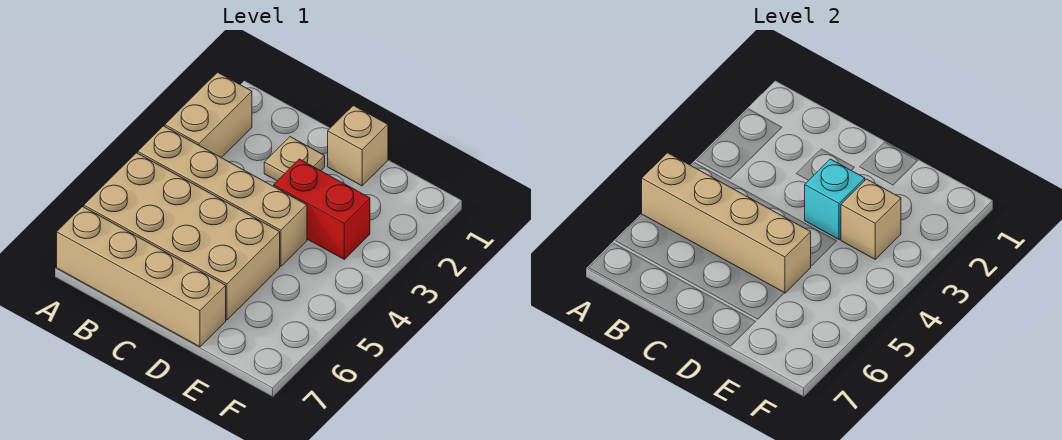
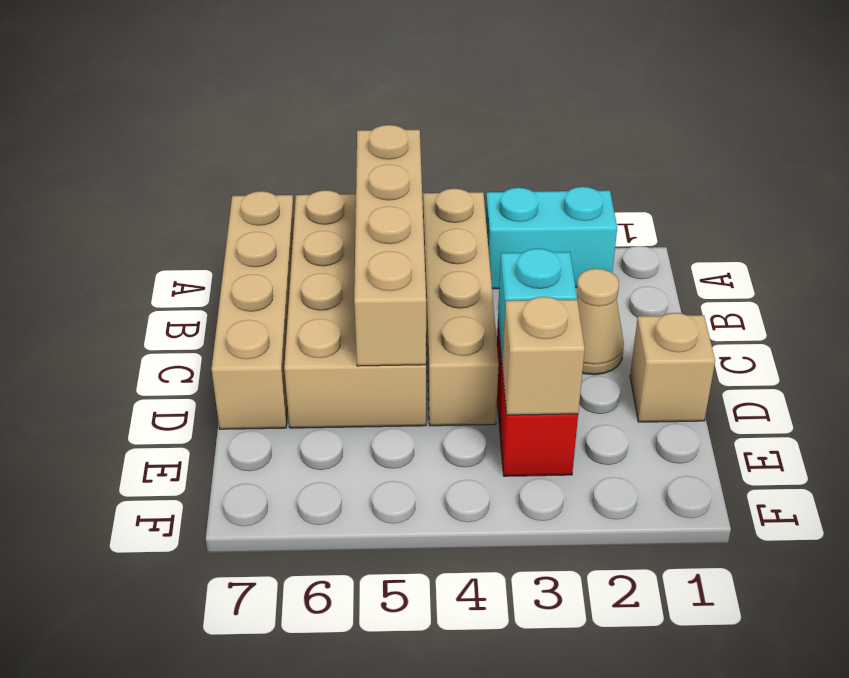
tan 1x2 brick [165,72,252,158] -> cyan 1x2 brick [486,187,617,289]
tan 1x1 plate [264,137,325,181] -> tan 1x1 cone [577,269,624,375]

